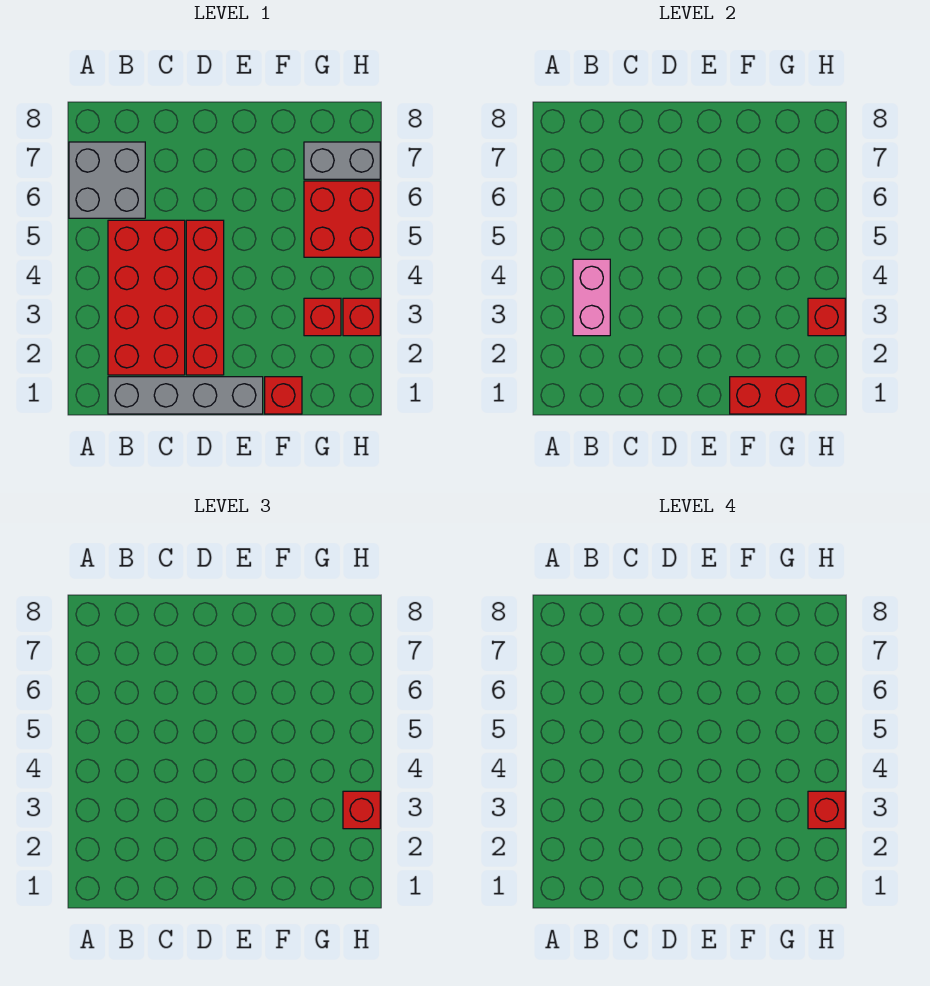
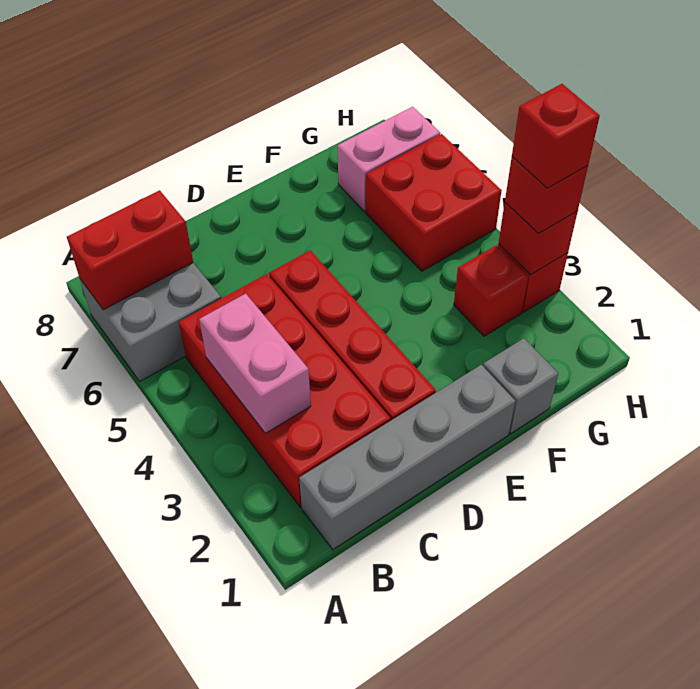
red 1x1 brick [265,377,302,414] -> grey 1x1 brick [483,338,558,434]
red 1x2 brick [730,377,806,414] -> red 1x2 brick moved to [67,190,193,310]
grey 1x2 brick [304,142,380,179] -> pink 1x2 brick [338,107,440,211]

